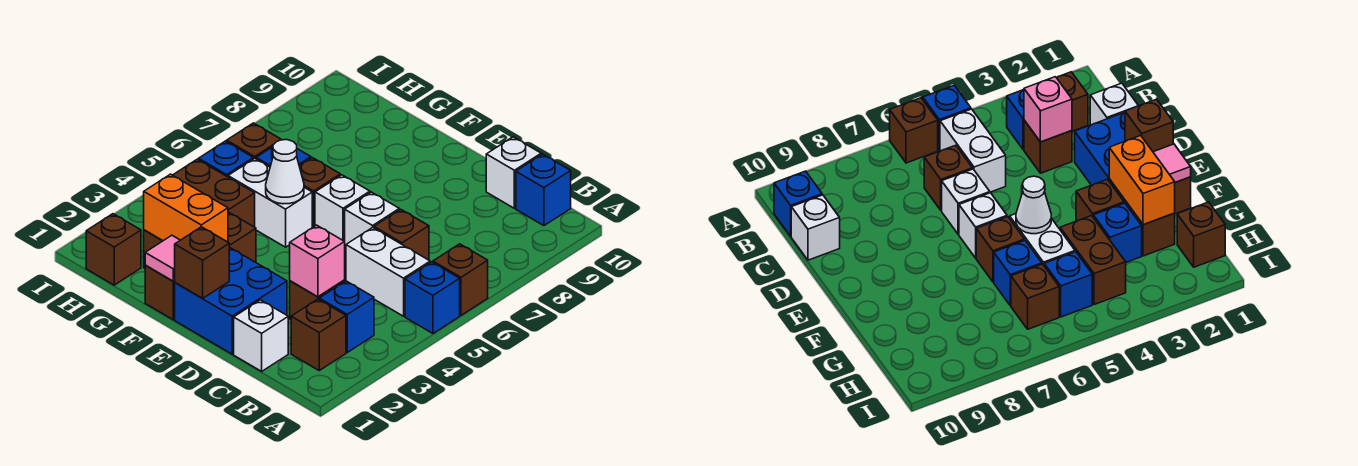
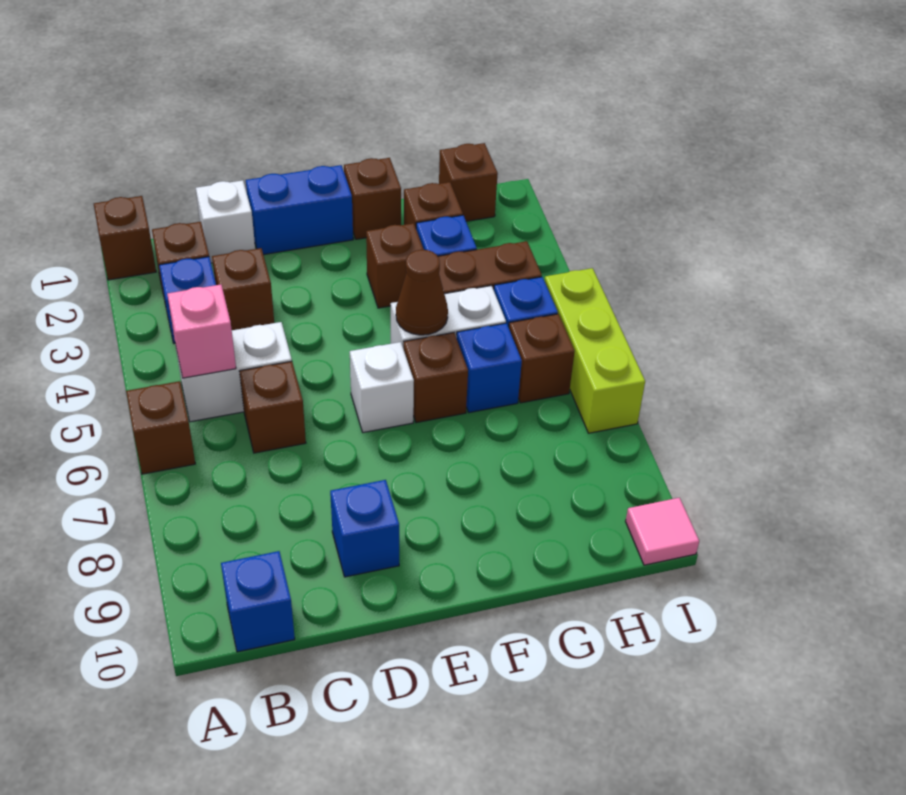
blue 1x1 brick [405,262,460,333] -> blue 1x1 brick moved to [330,480,399,577]
pink 1x1 brick [290,225,345,297] -> pink 1x1 brick moved to [167,284,236,378]
white 1x1 brick [486,137,541,208] -> none
blue 2x2 brick [175,247,287,354] -> blue 1x2 brick [246,165,353,255]
white 1x1 brick [344,192,399,248] -> none
brown 1x1 brick [175,227,229,298] -> brown 1x1 brick moved to [94,196,156,280]
pink 1x1 tile [145,235,180,281] -> pink 1x1 tile moved to [626,498,699,565]
orange 1x2 brick [144,174,228,242] -> none
white 1x1 cone [266,140,304,204] -> brown 1x1 cone [396,250,448,335]
none -> lime 1x3 brick [545,268,645,433]

